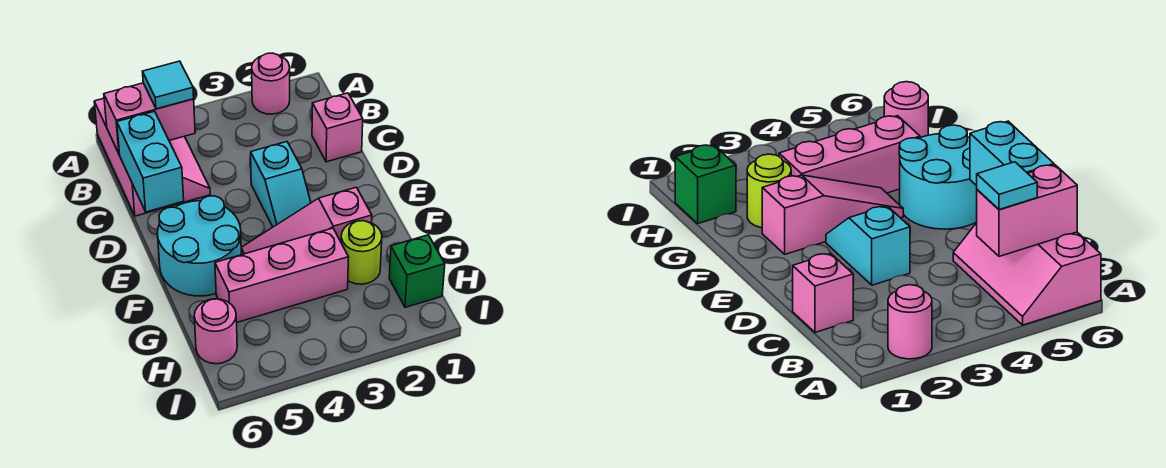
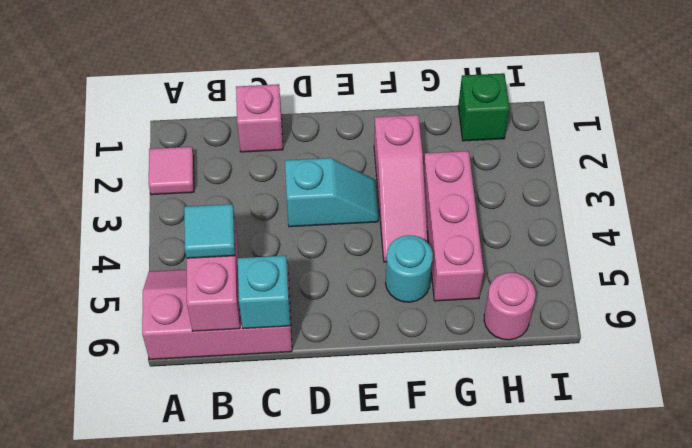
pink 1x1 round brick [252,53,290,114] -> pink 1x1 tile [149,147,194,195]
cyan 1x2 brick [117,111,184,212] -> cyan 1x1 brick [238,256,290,329]
cyan 2x2 round brick [157,196,242,296] -> cyan 1x1 round brick [385,235,433,302]
lime 1x1 round brick [341,221,382,284] -> none

